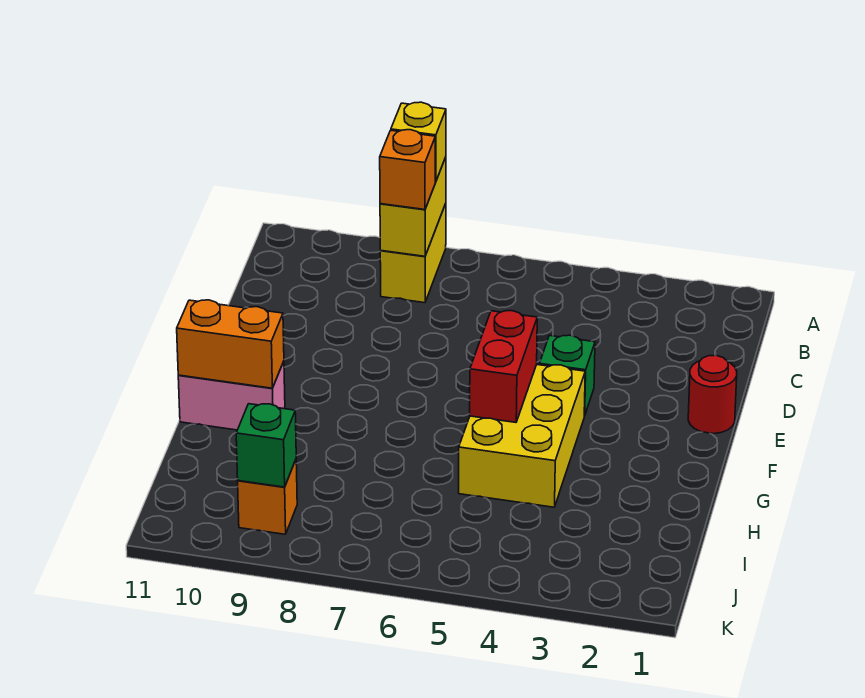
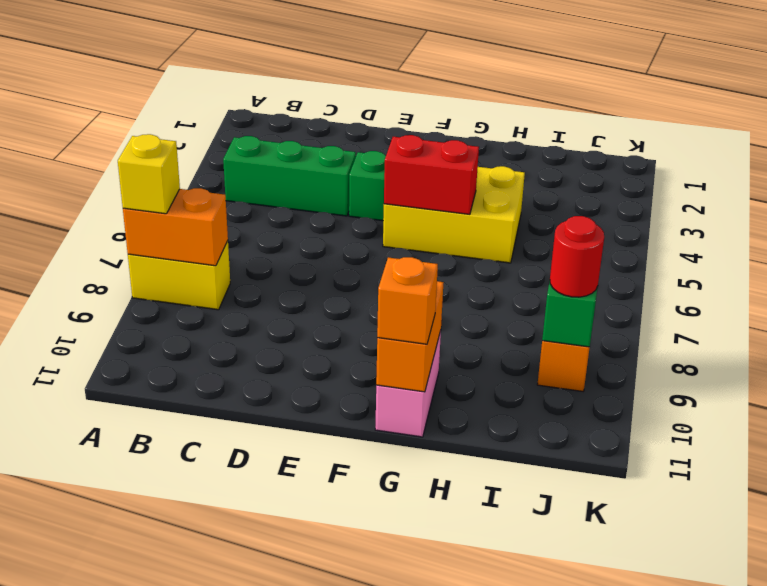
yellow 1x2 brick [380,157,446,256] -> orange 1x2 brick [123,188,228,266]
none -> green 1x3 brick [223,136,356,216]
orange 1x1 brick [380,130,435,210] -> orange 1x1 brick moved to [377,257,438,344]
red 1x1 round brick [688,355,737,434] -> red 1x1 round brick moved to [550,216,604,297]

